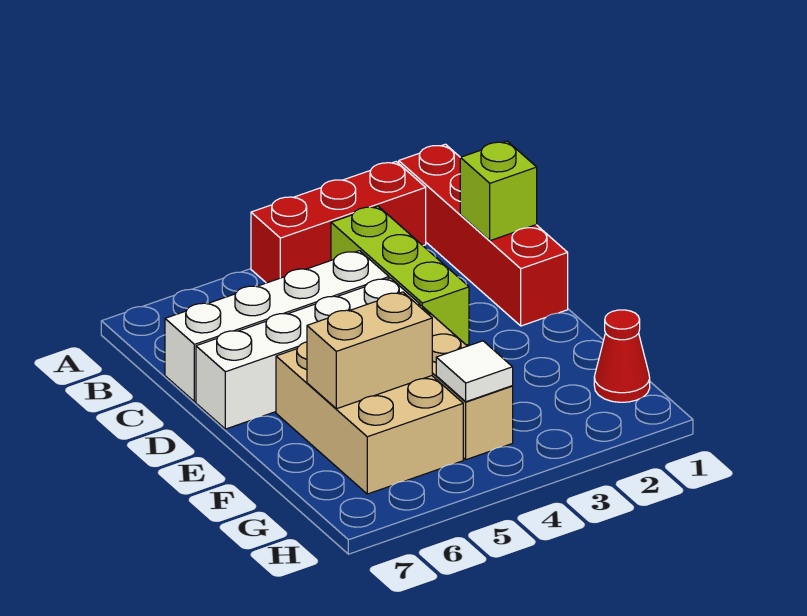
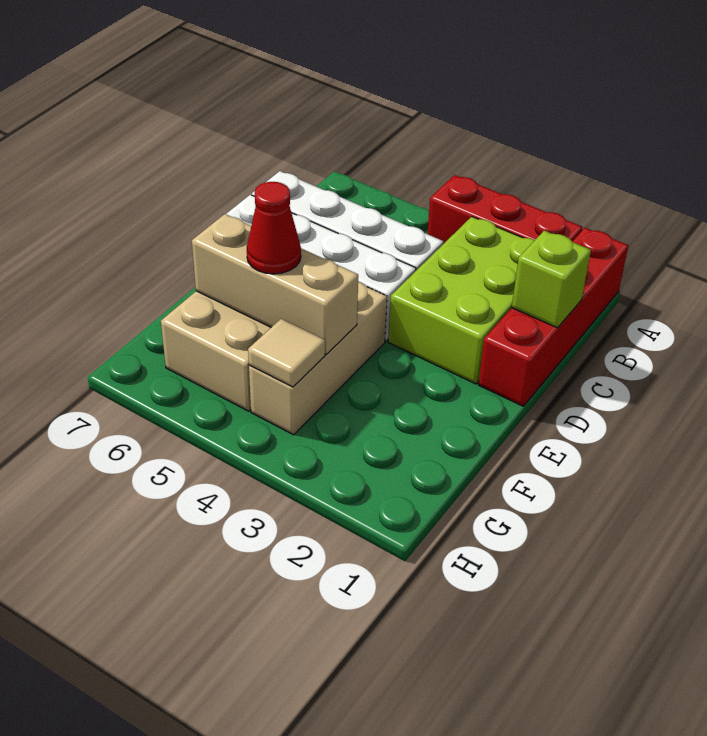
lime 1x3 brick [331,206,469,345] -> lime 2x3 brick [388,217,535,384]
tan 1x2 brick [307,292,432,409] -> tan 1x3 brick [192,214,358,354]
red 1x1 cone [594,310,650,402] -> red 1x1 cone moved to [247,182,301,274]
white 1x1 tile [436,341,513,402] -> tan 1x1 tile [248,319,325,387]

